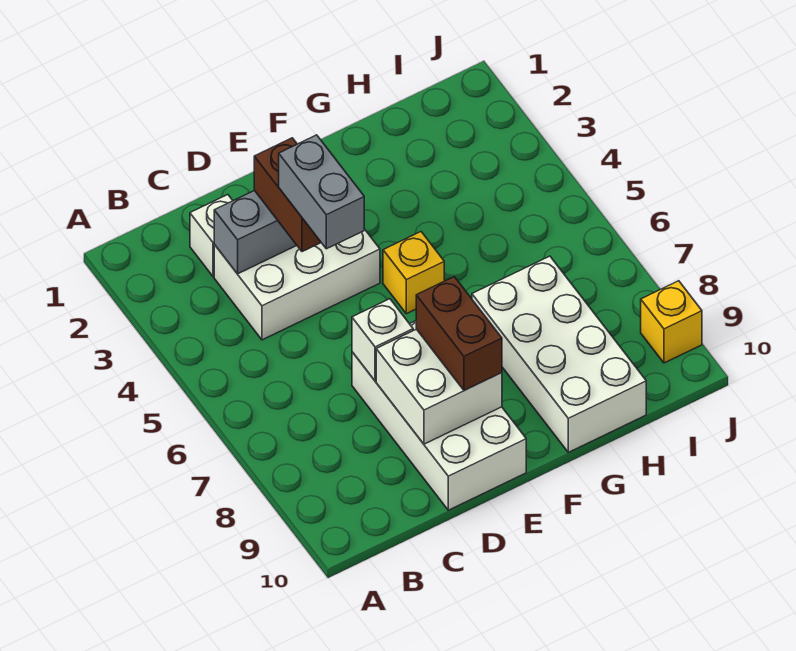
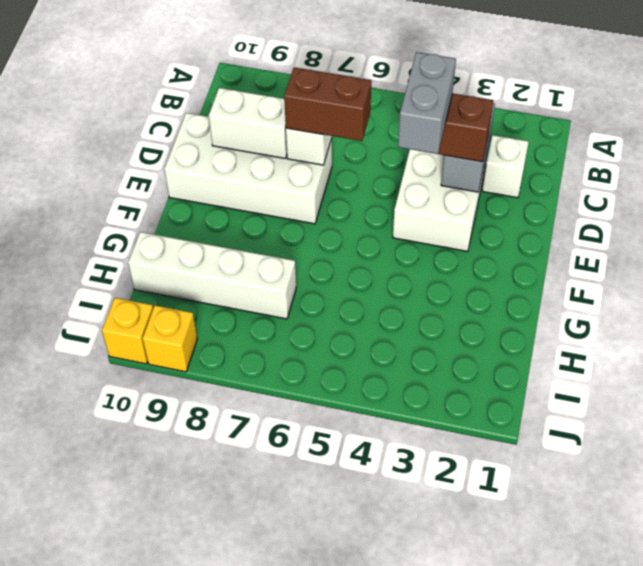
grey 1x2 brick [279,135,364,249] -> grey 1x2 brick turned to [398,52,456,154]
white 2x2 brick [376,329,502,444] -> white 1x2 brick [209,88,287,158]
brown 1x2 brick [416,277,502,391] -> brown 1x2 brick moved to [284,68,371,141]
yellow 1x1 brick [383,232,444,314] -> yellow 1x1 brick moved to [102,298,153,364]
white 2x4 brick [472,256,646,452] -> white 1x4 brick [128,232,296,319]

